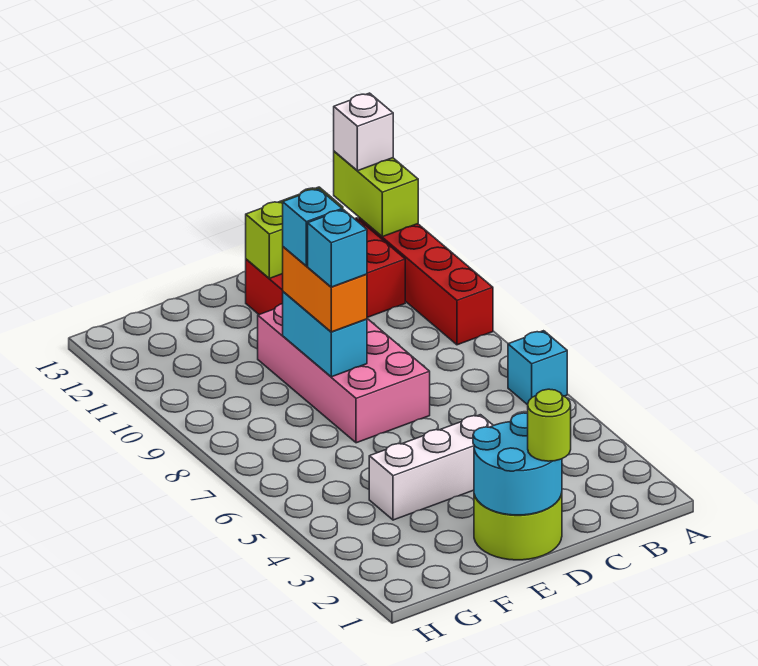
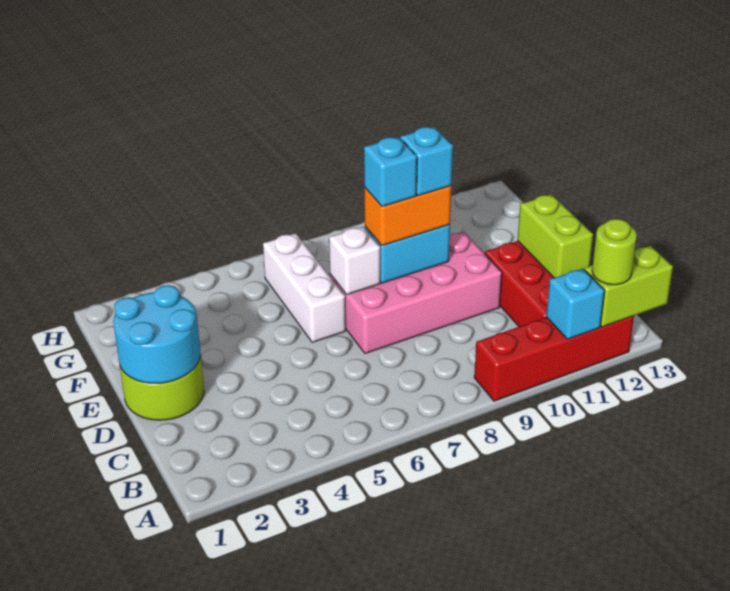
cyan 1x1 brick [508,331,567,405] -> cyan 1x1 brick moved to [546,268,605,339]
white 1x1 brick [334,93,393,171] -> white 1x1 brick moved to [329,227,380,294]
lime 1x1 round brick [528,389,571,461] -> lime 1x1 round brick moved to [592,219,637,285]
white 1x3 brick [369,415,493,520] -> white 1x3 brick moved to [263,233,346,342]

